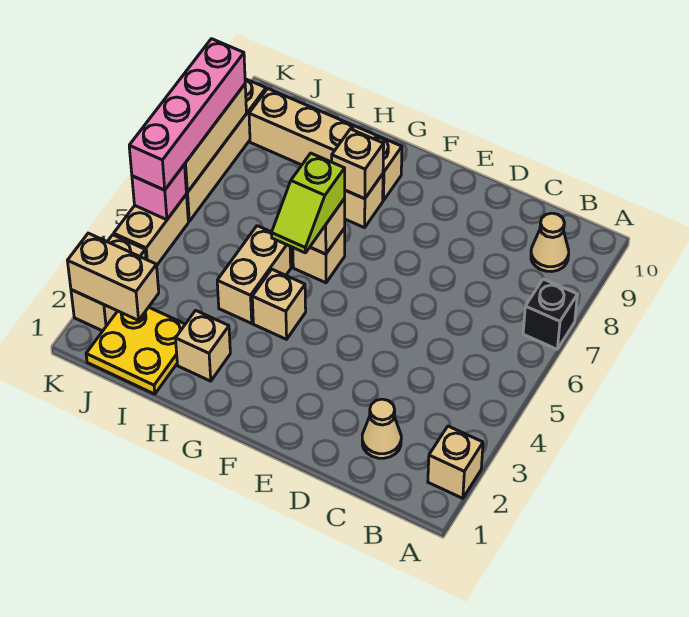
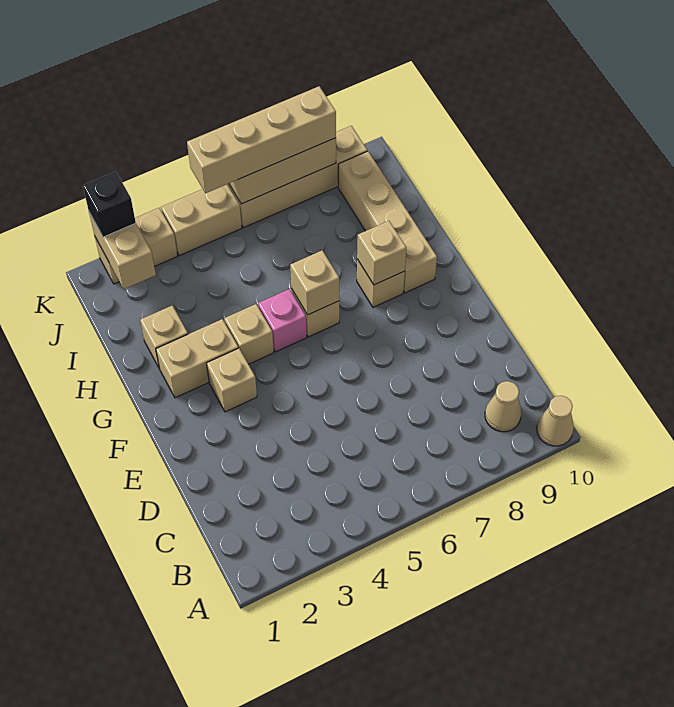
tan 1x1 brick [428,426,483,498] -> tan 1x1 brick moved to [207,348,257,412]
black 1x1 brick [523,279,577,349] -> black 1x1 brick moved to [83,171,136,237]
tan 1x1 cone [362,399,401,458] -> tan 1x1 cone moved to [537,396,574,446]
lime 1x2 slope [272,153,345,253] -> none
tan 1x2 brick [217,226,291,323] -> tan 1x2 brick moved to [156,319,238,398]
yellow 2x2 plate [86,307,185,394] -> none
pink 1x1 brick [132,165,186,220] -> pink 1x1 brick moved to [258,289,307,352]
pink 1x4 brick [129,39,245,190] -> tan 1x4 brick [187,86,336,193]

